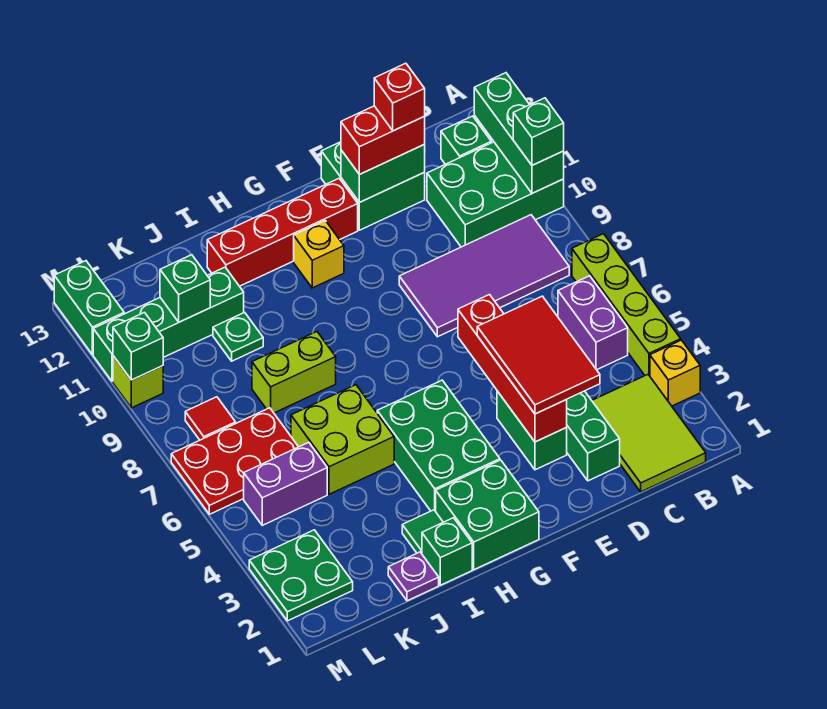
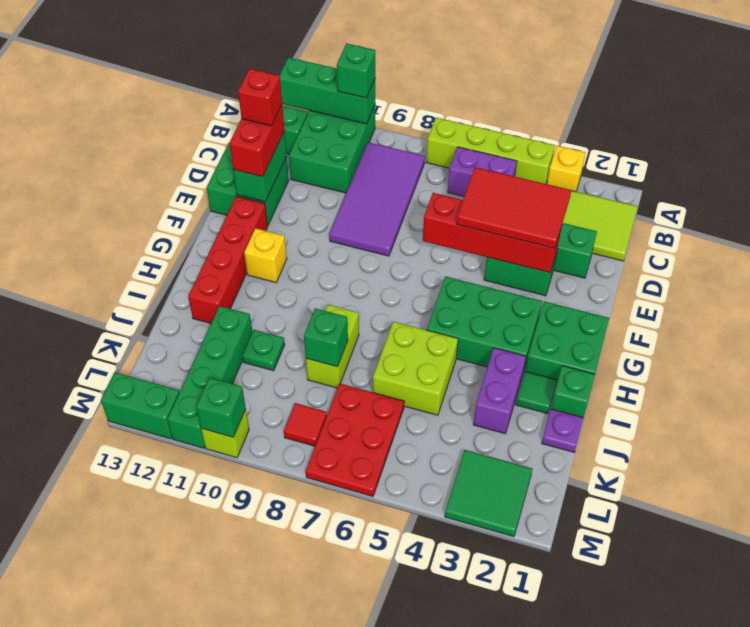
purple 1x2 brick [244,442,327,525] -> purple 1x2 brick moved to [473,348,526,434]
green 1x1 brick [160,255,210,322] -> green 1x1 brick moved to [304,308,348,367]
green 2x2 plate [249,530,353,621] -> green 2x2 tile [445,450,532,537]

